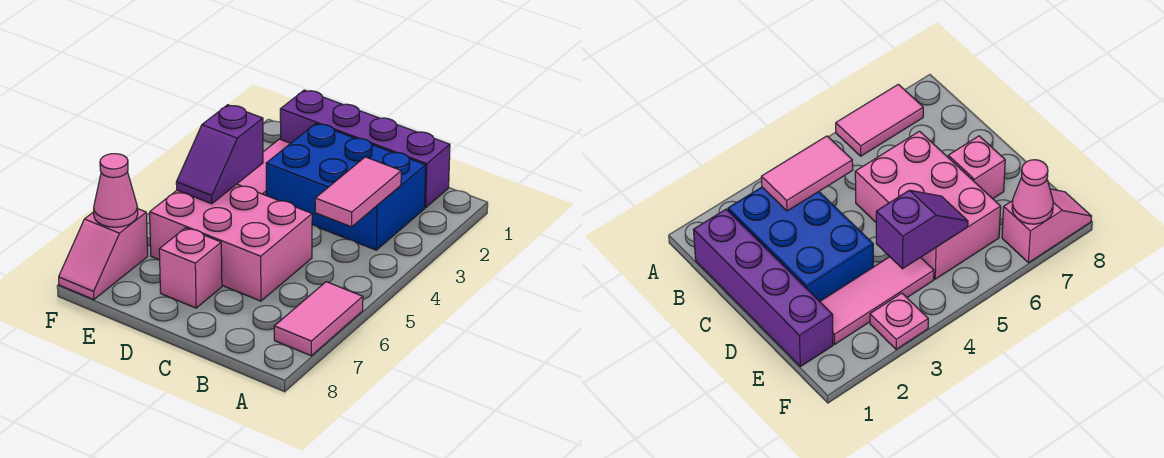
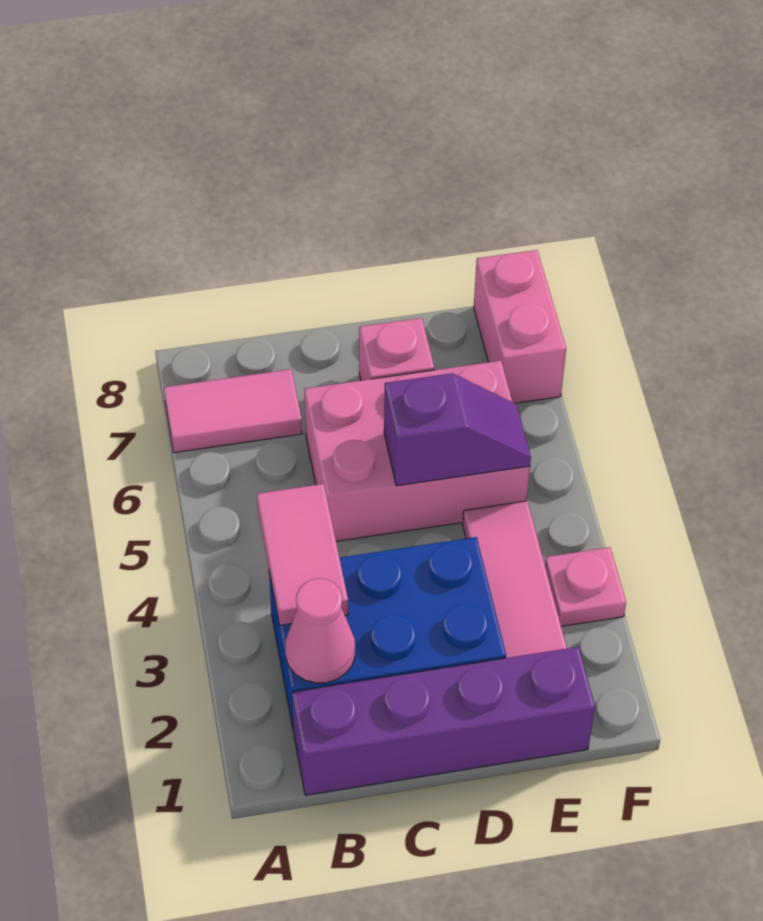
pink 1x2 tile [274,282,363,356] -> pink 1x2 tile turned to [164,369,302,453]
purple 1x2 slope [176,105,263,204] -> purple 1x2 slope turned to [384,373,531,486]
pink 1x2 slope [59,209,148,300] -> pink 1x2 brick [474,250,566,403]
pink 1x1 cone [94,154,138,227] -> pink 1x1 cone moved to [285,578,355,683]

